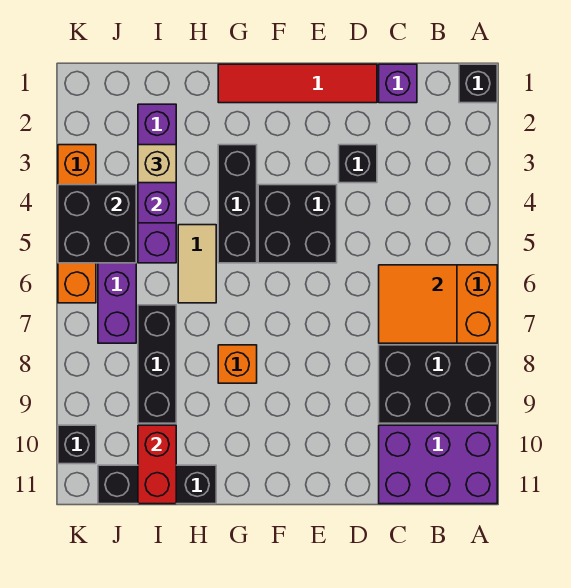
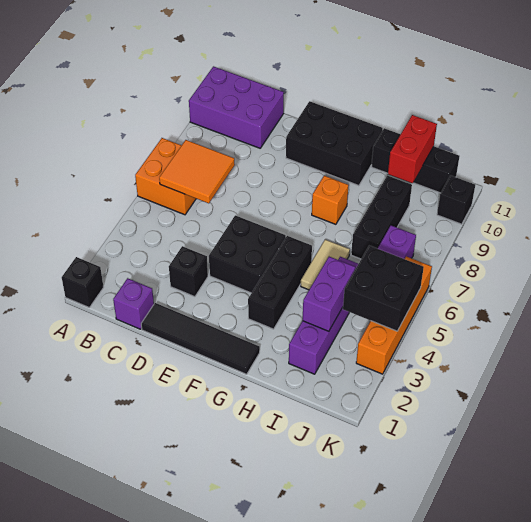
black 2x3 brick [379,345,497,423] -> black 2x3 brick moved to [286,101,383,186]
red 1x4 tile [218,64,377,103] -> black 1x4 tile [141,303,260,374]
tan 1x1 brick [138,145,176,183] -> none

